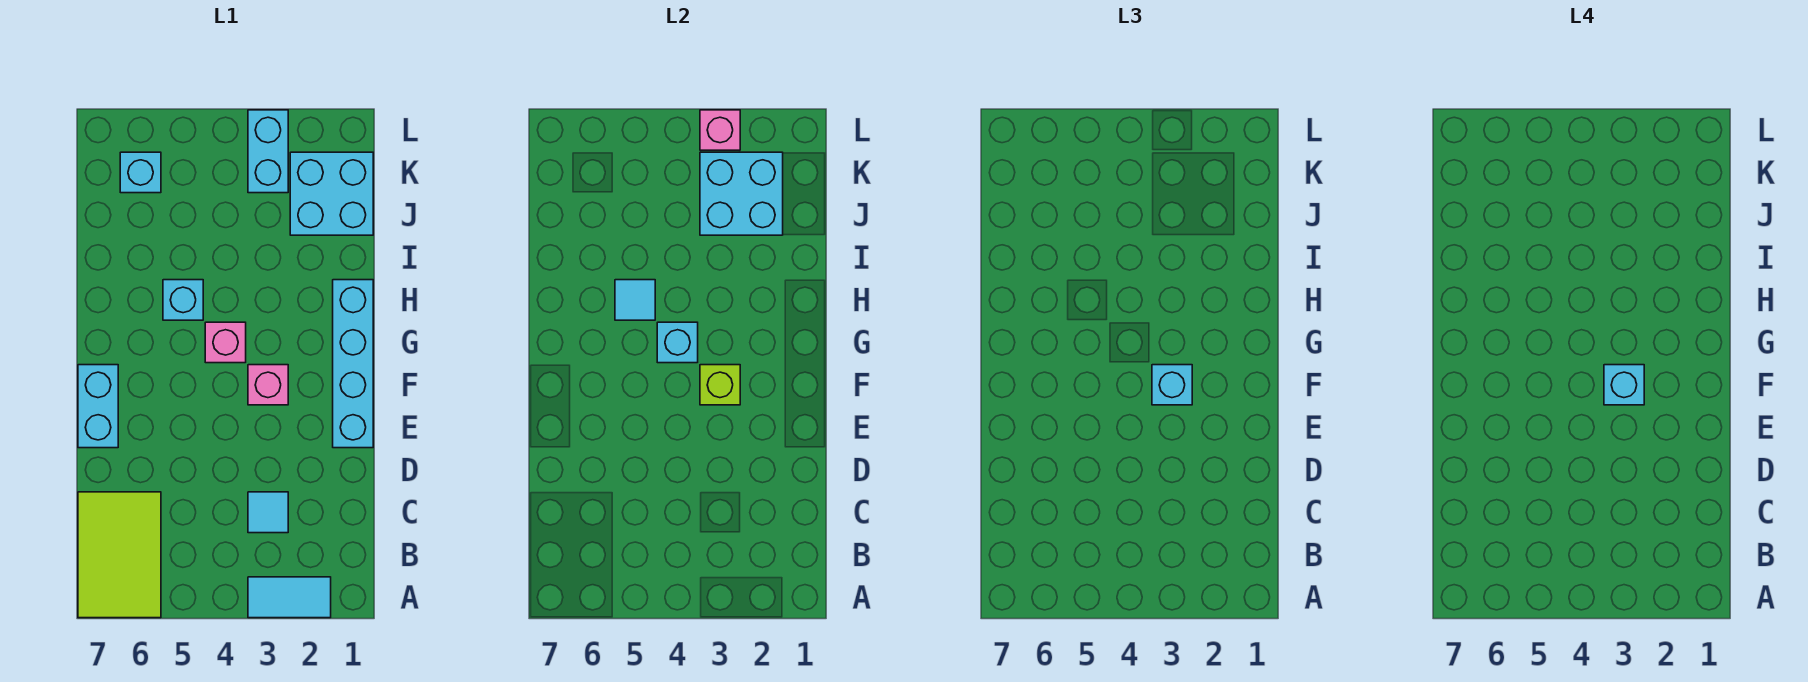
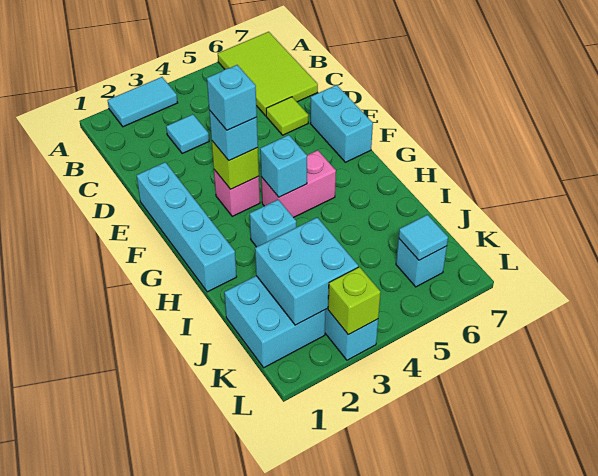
none -> lime 1x1 tile [266,97,308,135]
pink 1x1 brick [205,322,246,363] -> pink 1x2 brick [261,150,336,218]
cyan 1x1 brick [163,280,203,320] -> cyan 1x1 brick moved to [250,200,296,247]
cyan 1x1 tile [615,280,655,320] -> cyan 1x1 tile moved to [399,215,448,260]
pink 1x1 brick [700,110,740,150] -> lime 1x1 brick [328,267,381,335]

